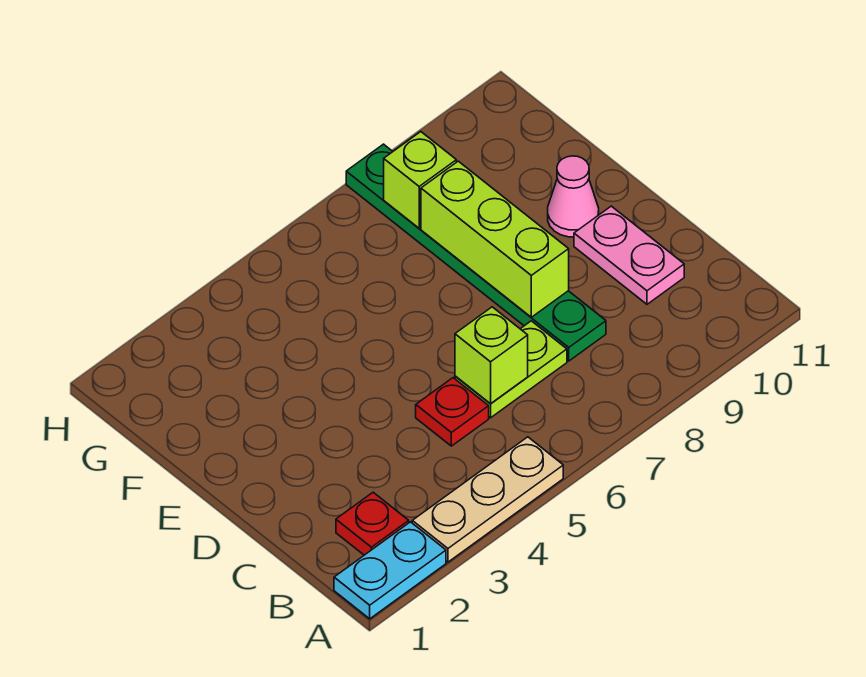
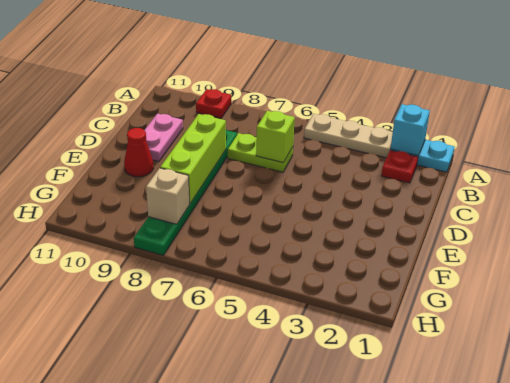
none -> cyan 1x1 brick [391,104,430,156]
red 1x1 plate [416,378,489,446] -> red 1x1 plate moved to [196,89,231,118]
pink 1x1 cone [548,156,599,237] -> red 1x1 cone [124,128,153,177]
lime 1x1 brick [384,132,456,228] -> tan 1x1 brick [146,168,189,224]

